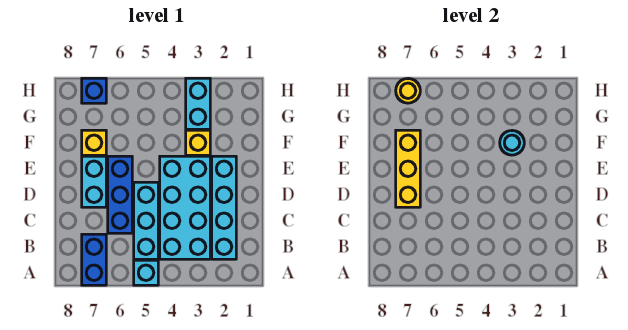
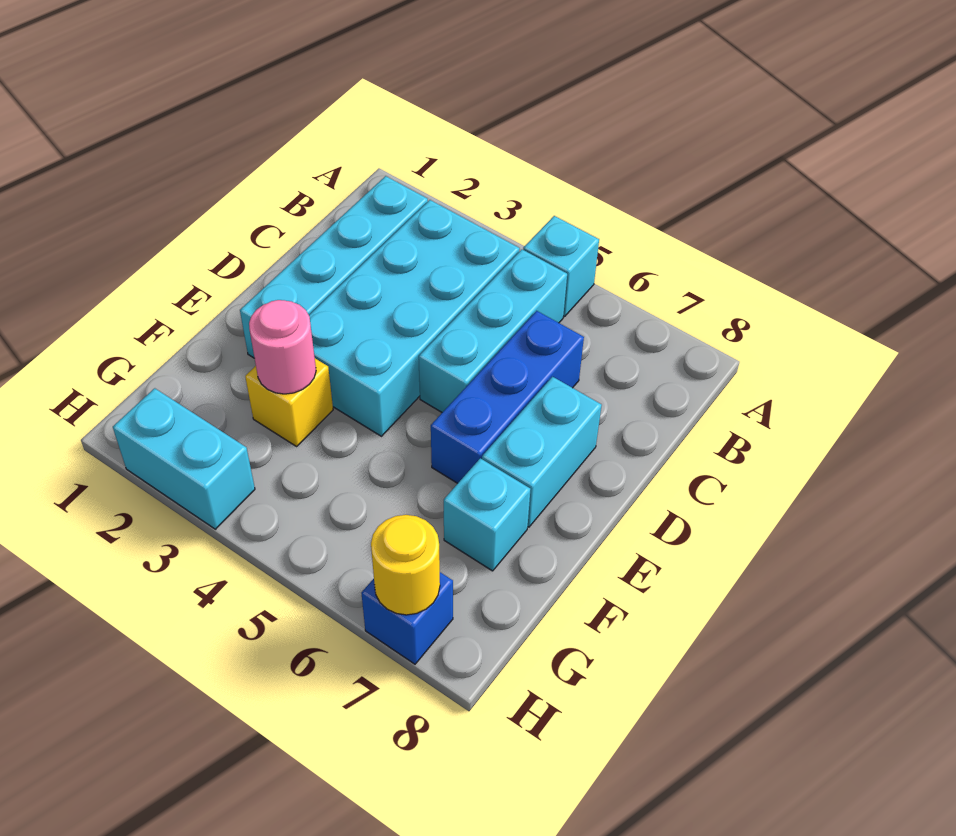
blue 1x2 brick [82,234,106,285] -> none
yellow 1x3 brick [396,130,420,207] -> none
cyan 1x1 round brick [500,131,524,155] -> pink 1x1 round brick [249,300,316,394]
yellow 1x1 brick [82,130,106,155] -> cyan 1x1 brick [444,458,530,571]
cyan 1x2 brick [186,78,210,129] -> cyan 1x2 brick turned to [113,388,255,529]

